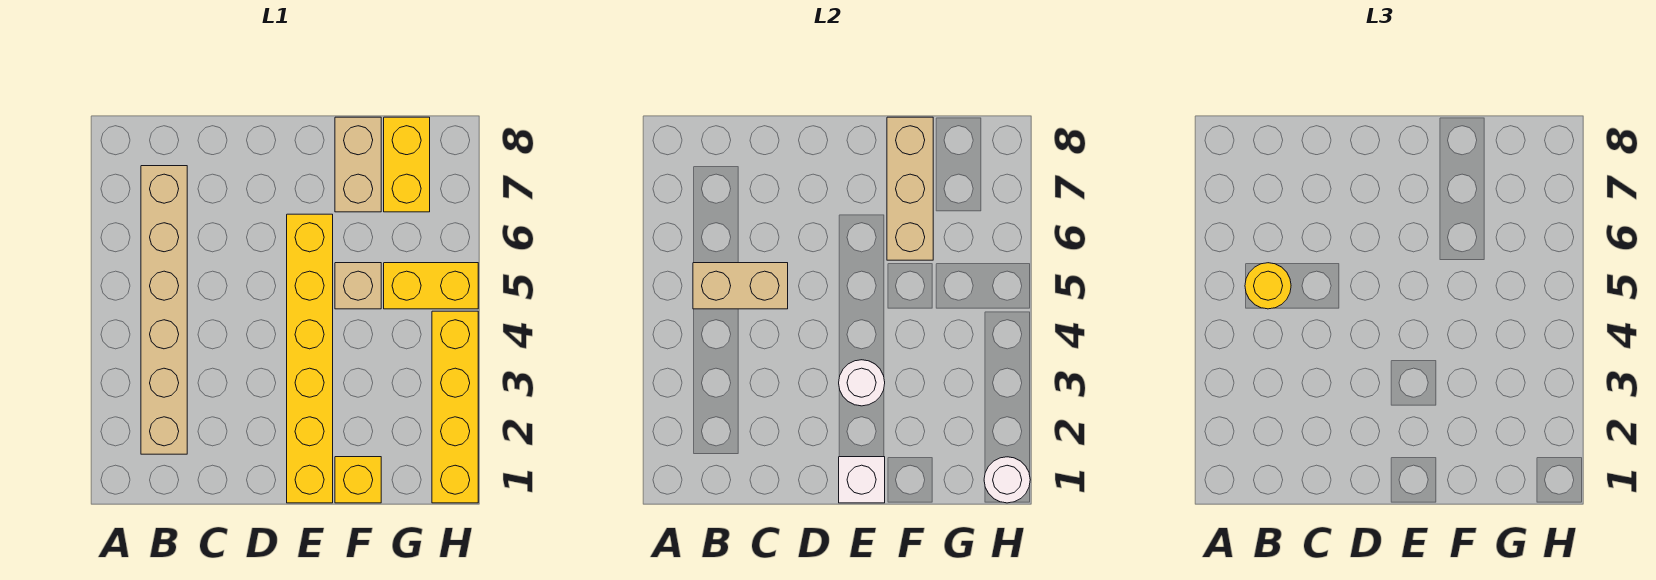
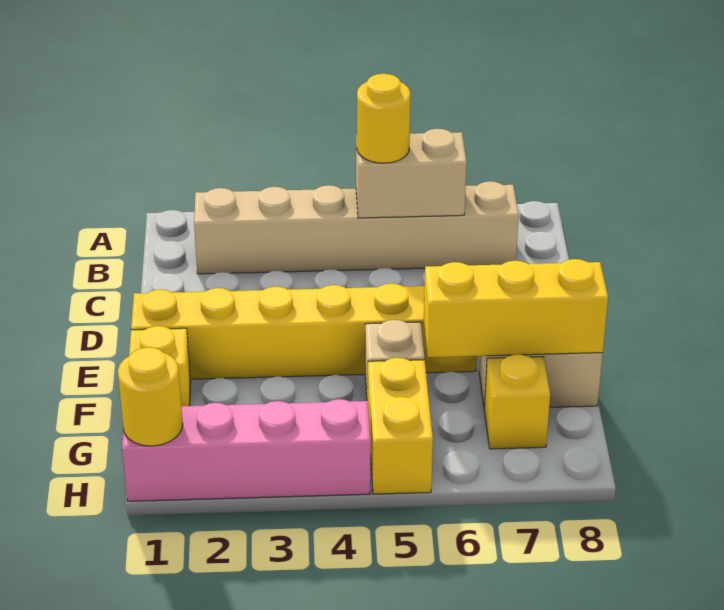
tan 1x2 brick [693,263,788,309] -> tan 1x2 brick turned to [356,129,467,218]
white 1x1 brick [839,457,885,503] -> none
white 1x1 round brick [839,360,885,406] -> none
tan 1x3 brick [887,117,933,260] -> yellow 1x3 brick [424,259,608,357]
yellow 1x2 brick [384,117,430,212] -> yellow 1x1 brick [484,354,550,449]
yellow 1x4 brick [432,311,478,503] -> pink 1x4 brick [122,399,370,501]
white 1x1 round brick [984,457,1030,503] -> yellow 1x1 round brick [118,347,183,446]

